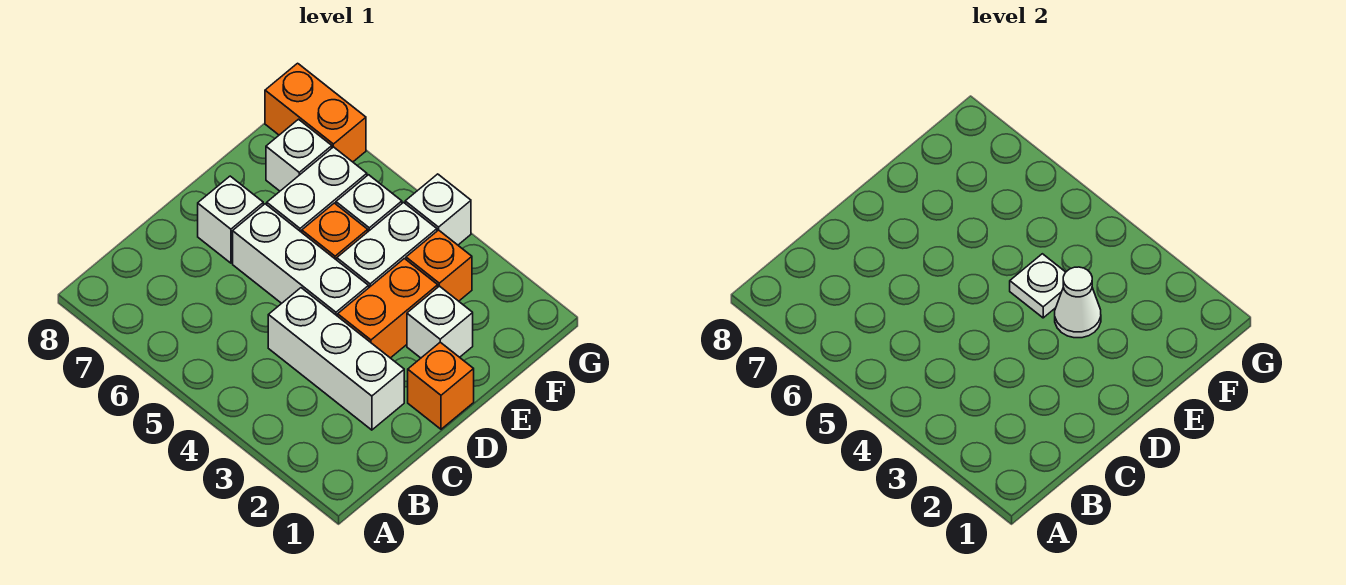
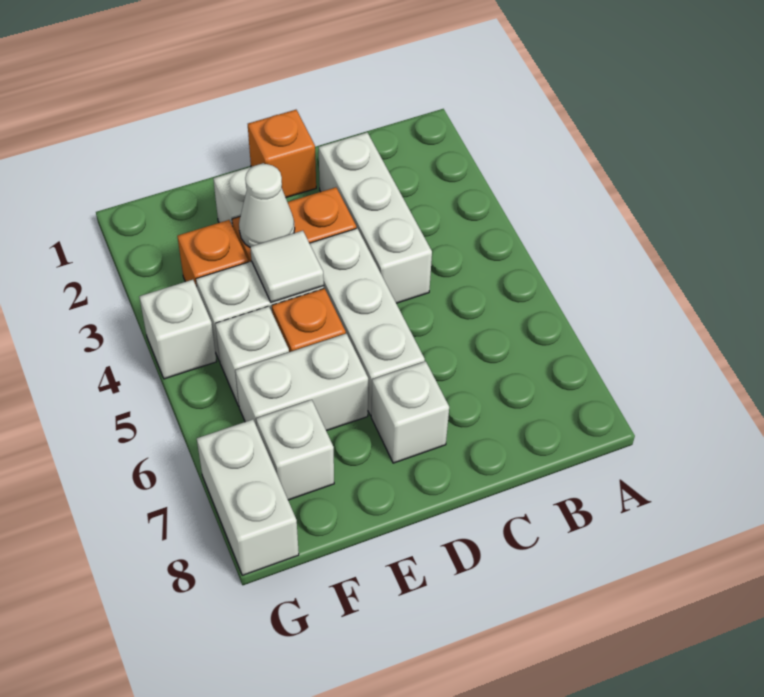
white 1x1 plate [1010,254,1066,318] -> white 1x1 tile [250,231,324,302]
orange 1x2 brick [265,63,366,162] -> white 1x2 brick [197,420,299,575]

